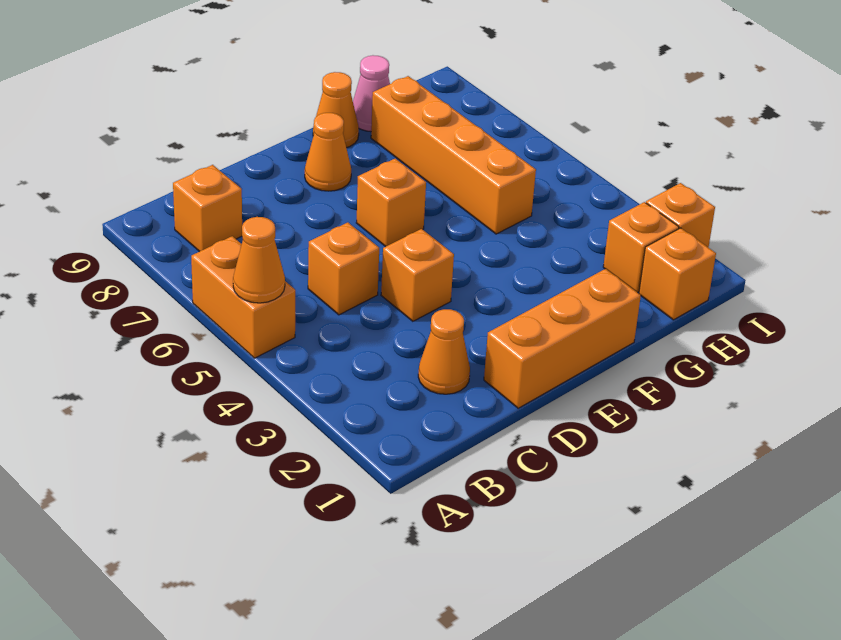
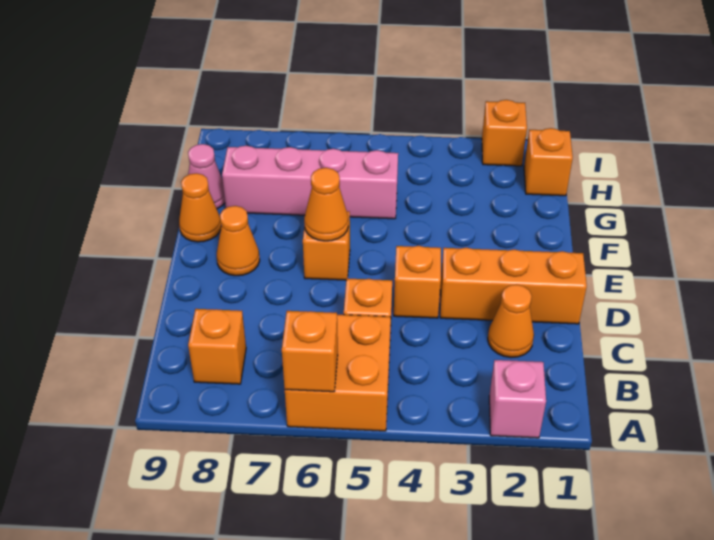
none -> pink 1x1 brick [489,360,546,438]
orange 1x2 brick [191,236,295,358] -> orange 2x2 brick [285,315,391,431]
orange 1x1 cone [233,217,285,303] -> orange 1x1 cone moved to [304,168,348,241]
orange 1x3 brick [484,269,641,408] -> orange 1x3 brick turned to [440,248,587,324]
orange 1x4 brick [371,76,536,234] -> pink 1x4 brick [222,146,398,219]
orange 1x1 brick [603,202,679,293] -> orange 1x1 brick moved to [282,311,338,392]

